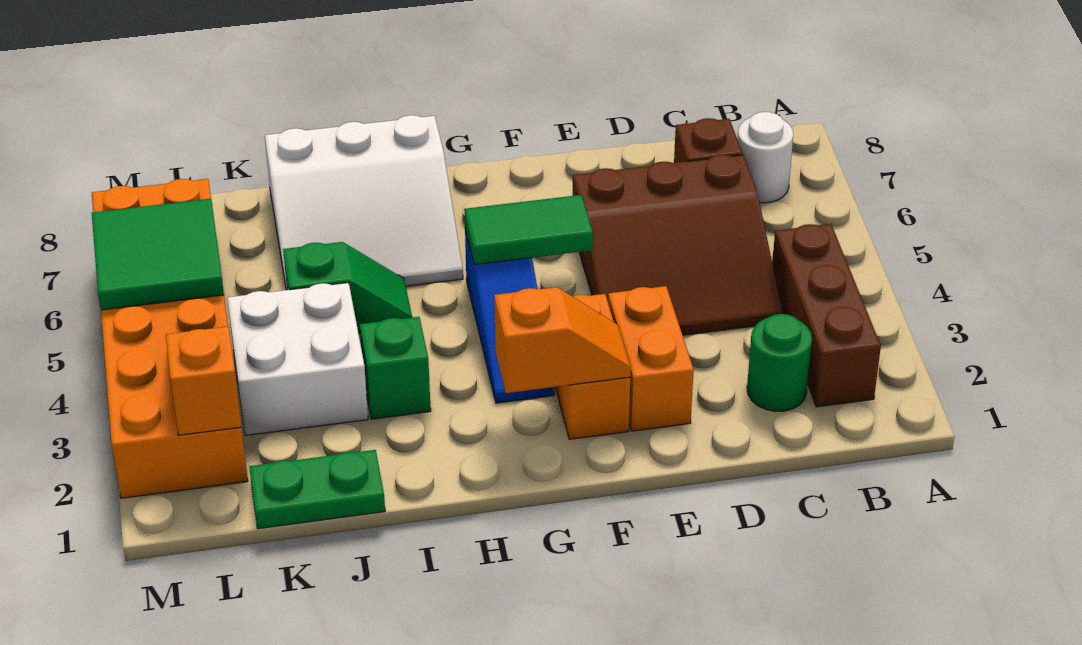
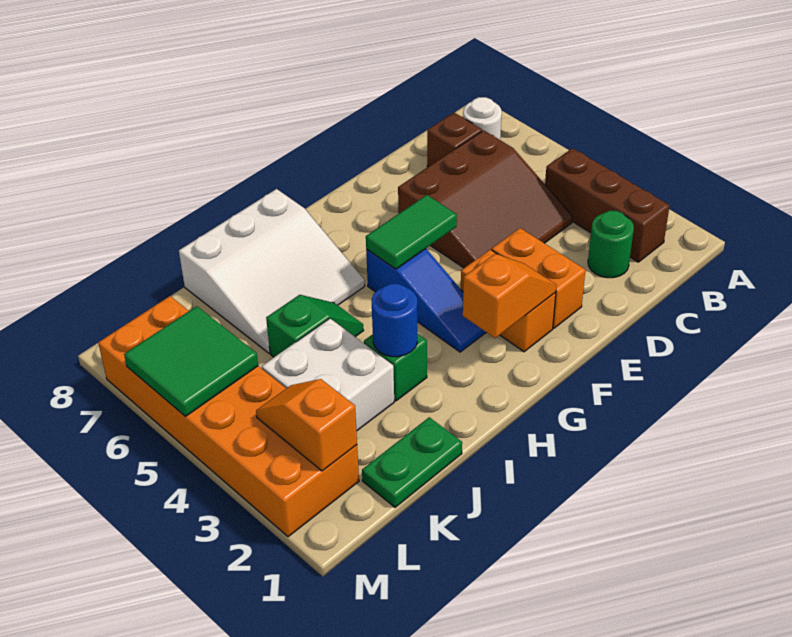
none -> blue 1x1 round brick [372,284,417,357]

